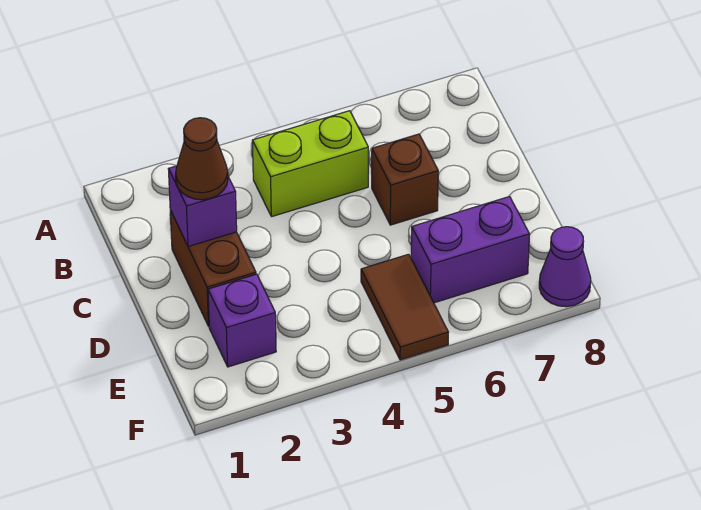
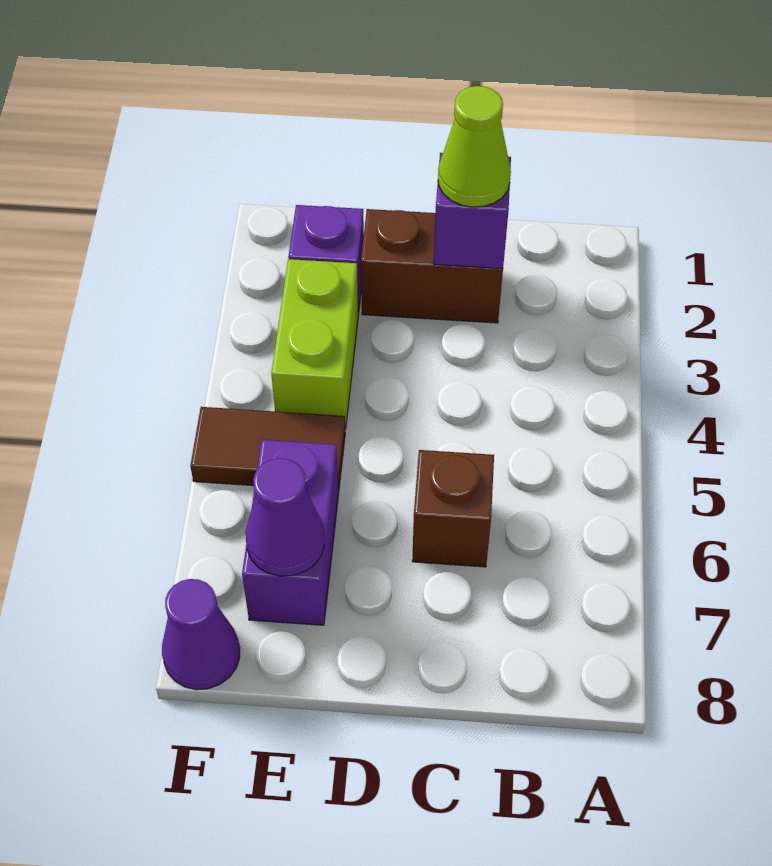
lime 1x2 brick [252,111,368,217] -> lime 1x2 brick moved to [271,259,358,429]
brown 1x1 cone [176,118,228,200] -> lime 1x1 cone [438,86,511,207]
none -> purple 1x1 cone [246,458,325,576]

